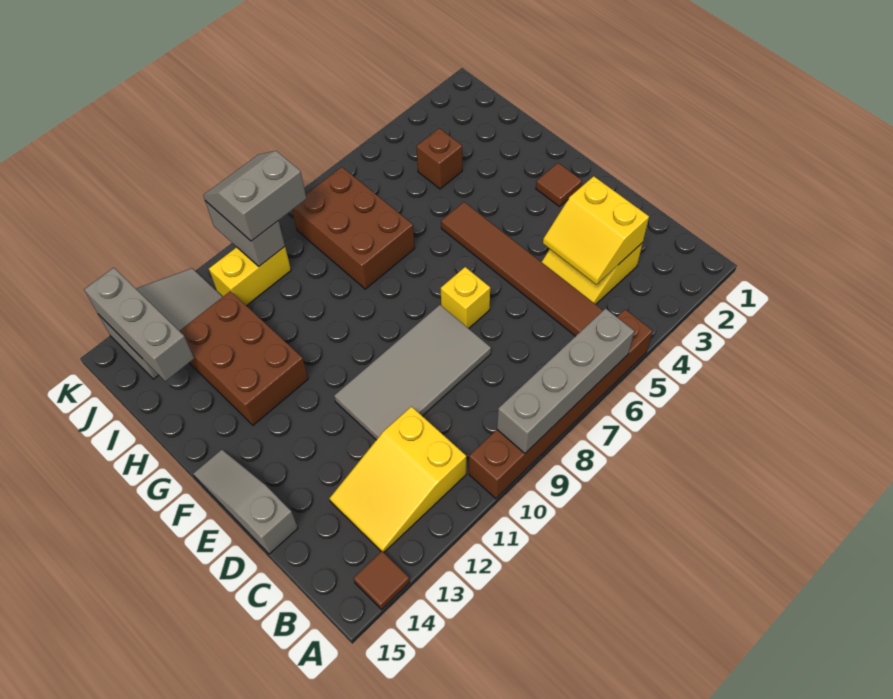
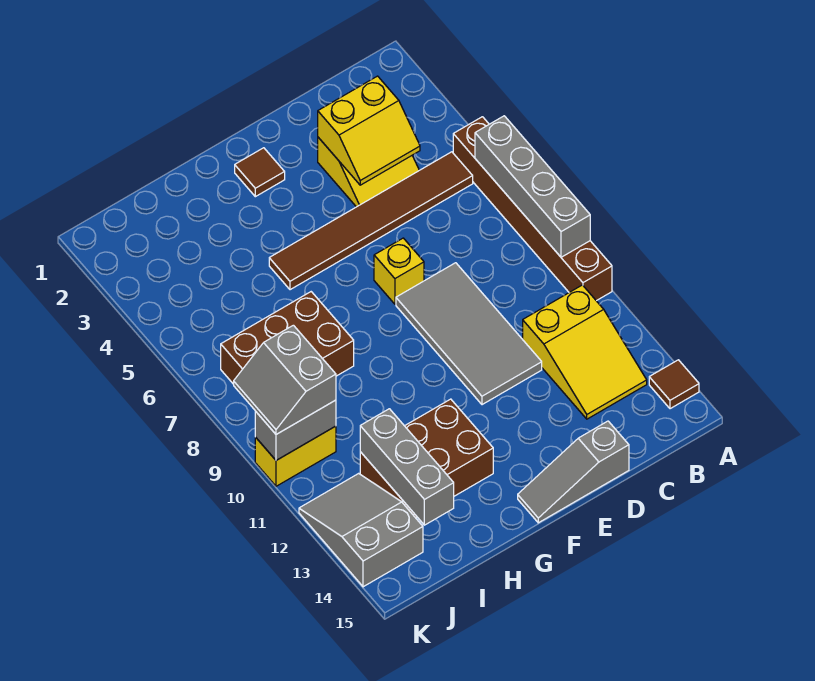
brown 1x1 brick [416,128,462,189] -> none
grey 1x3 brick [84,268,194,381] -> grey 1x3 brick turned to [360,409,454,525]
yellow 1x2 brick [209,247,291,306] -> yellow 1x2 brick turned to [255,426,336,486]

